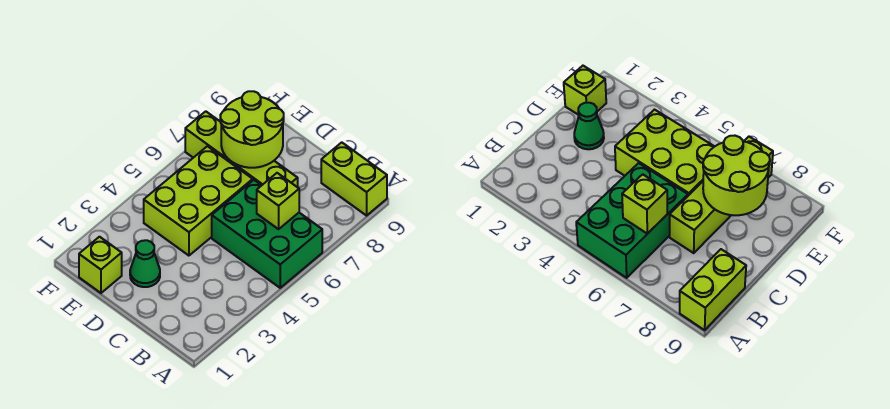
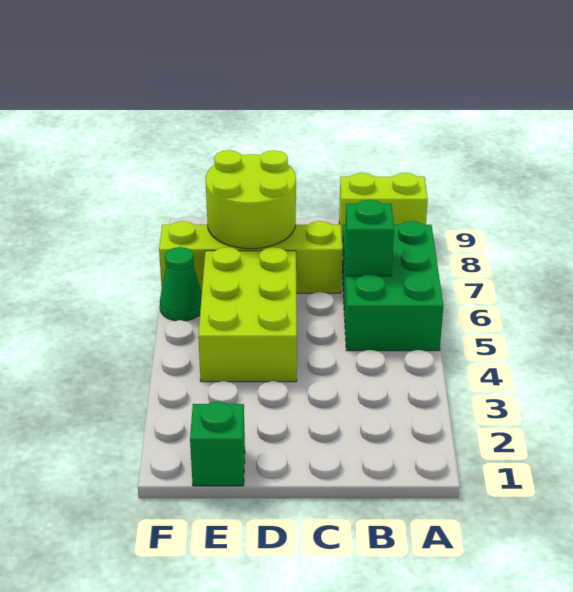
green 2x3 brick [212,180,322,288] -> green 2x3 brick turned to [342,221,443,351]
lime 1x1 brick [257,173,299,229] -> green 1x1 brick [345,200,394,276]
green 1x1 cone [130,240,160,287] -> green 1x1 cone moved to [160,247,202,321]
lime 1x1 brick [79,237,122,293] -> green 1x1 brick [190,402,245,486]

